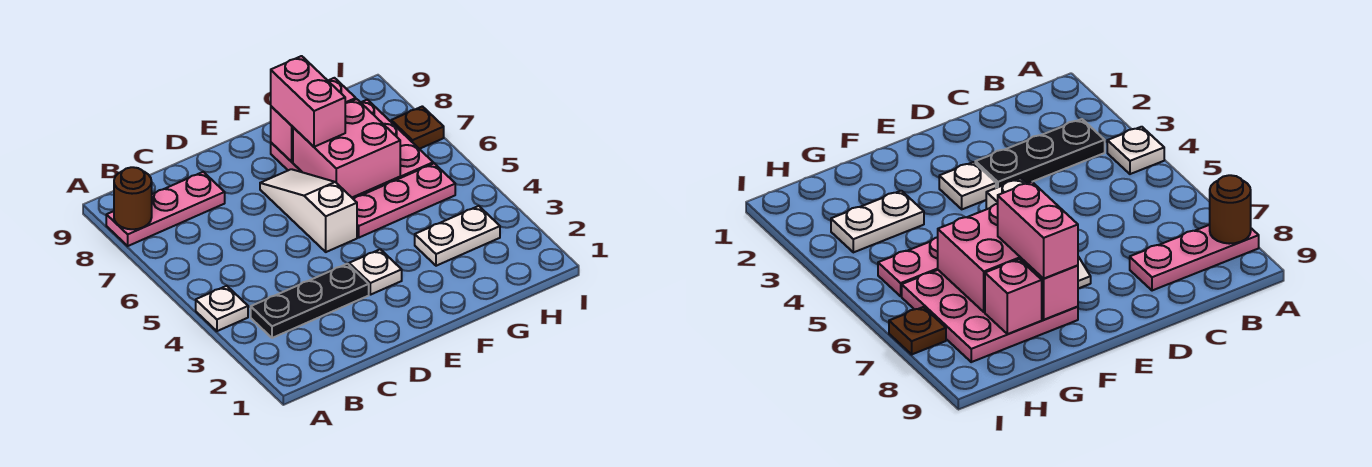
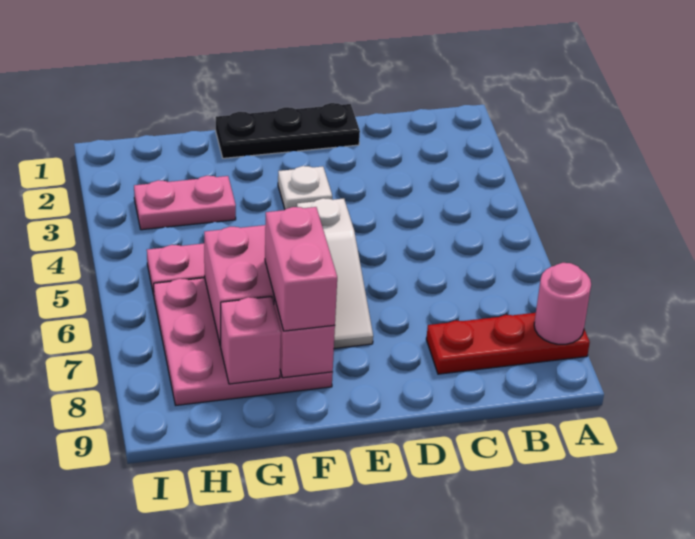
white 1x1 plate [196,286,248,331] -> none
pink 1x3 plate [106,172,225,246] -> red 1x3 plate [426,313,590,374]
brown 1x1 round brick [114,167,152,229] -> pink 1x1 round brick [534,263,591,344]
black 1x3 plate [251,264,369,338] -> black 1x3 plate moved to [216,103,360,158]
white 1x2 plate [415,206,500,266] -> pink 1x2 plate [134,176,236,230]
brown 1x1 plate [391,106,444,149] -> none

